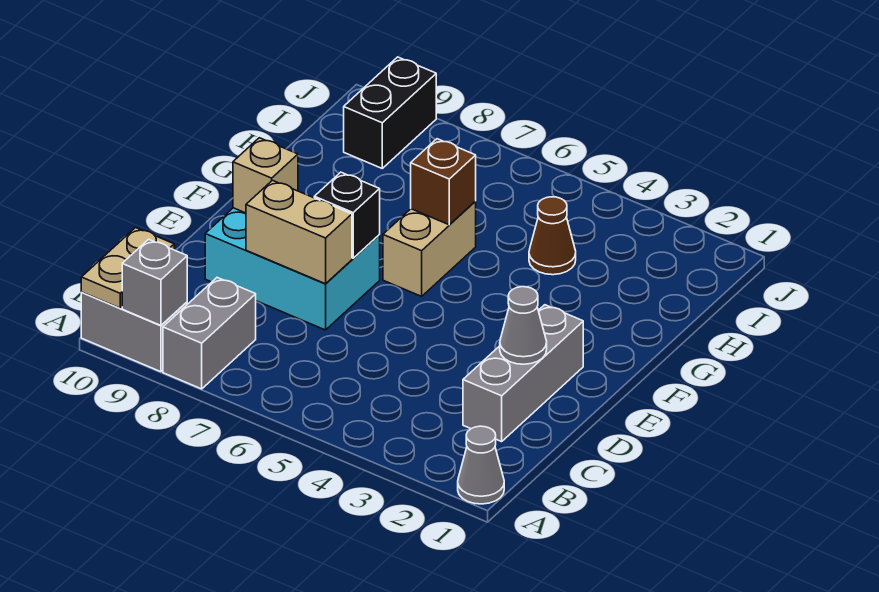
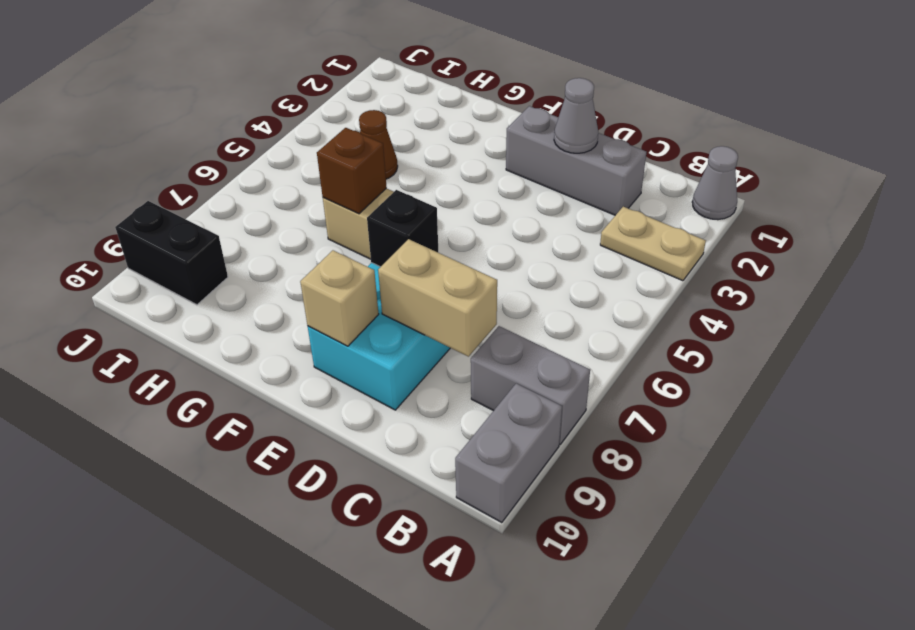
grey 1x1 brick [122,239,187,325] -> none
tan 1x2 plate [81,228,174,308] -> tan 1x2 plate moved to [600,207,706,281]
tan 1x2 brick [246,180,352,284] -> tan 1x2 brick turned to [378,239,497,357]

